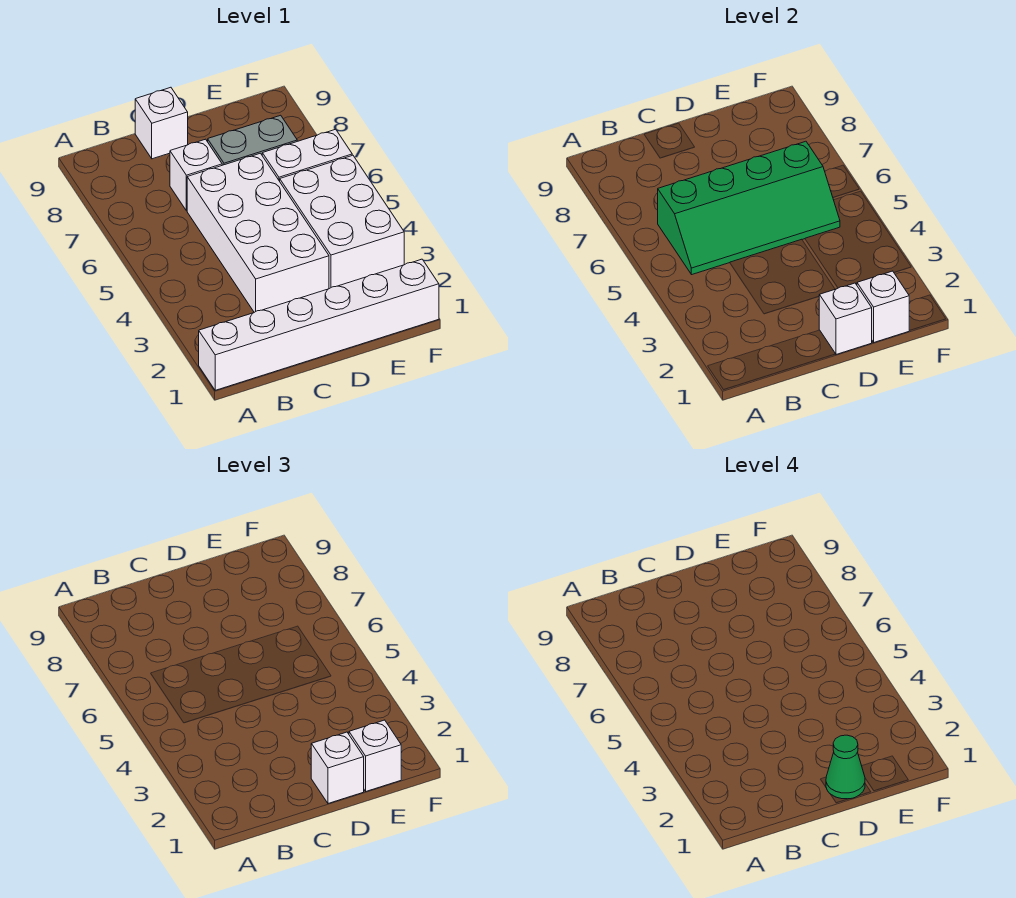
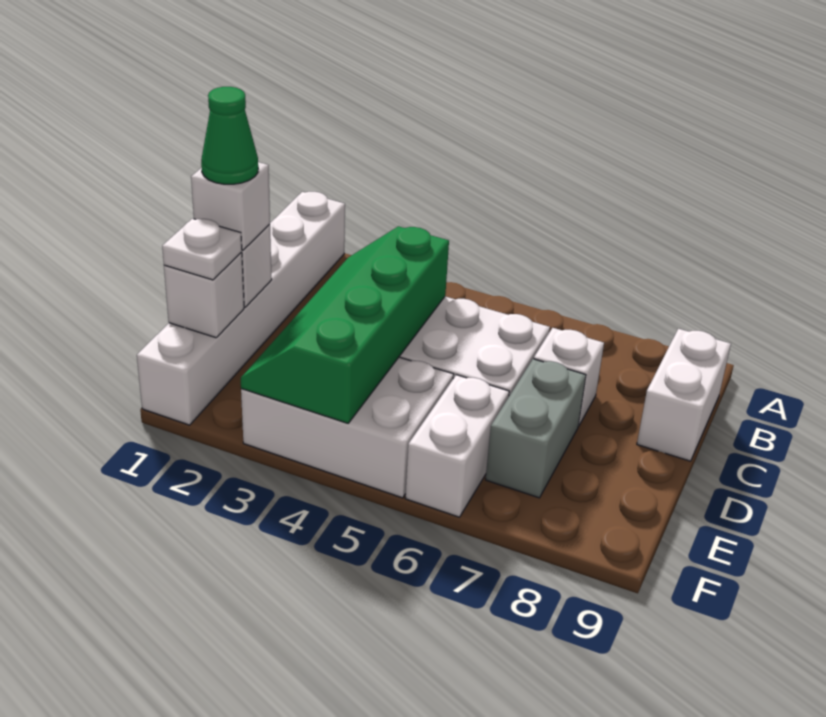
green 2x4 slope [658,141,840,275] -> green 2x4 slope moved to [241,226,449,423]
white 1x1 brick [135,87,188,159] -> white 1x2 brick [637,329,731,461]
white 1x1 brick [349,720,401,791] -> white 1x1 plate [162,219,242,280]

